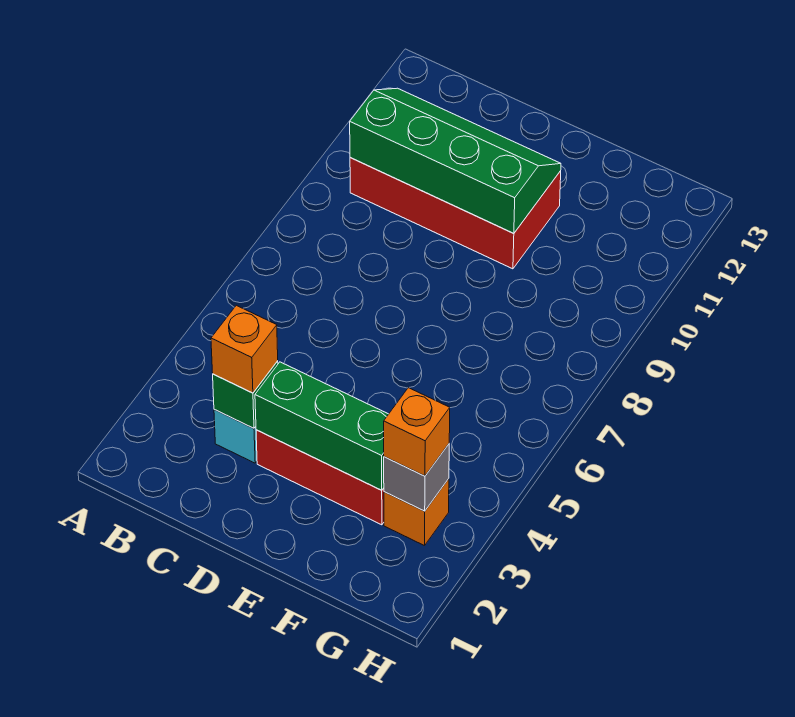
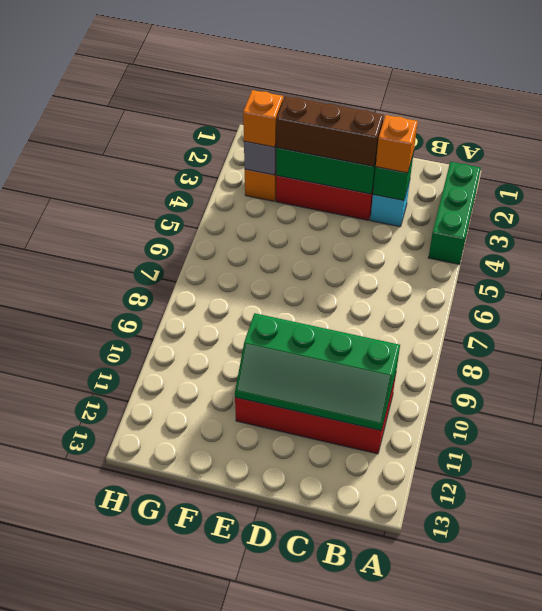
none -> green 1x3 brick [428,162,481,264]
none -> brown 1x3 brick [276,96,384,166]

